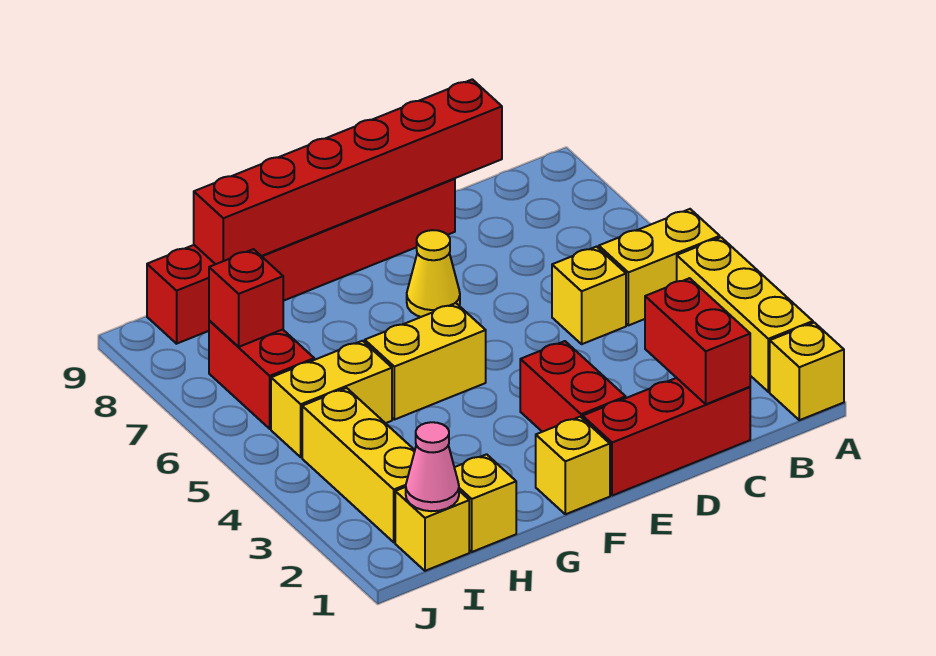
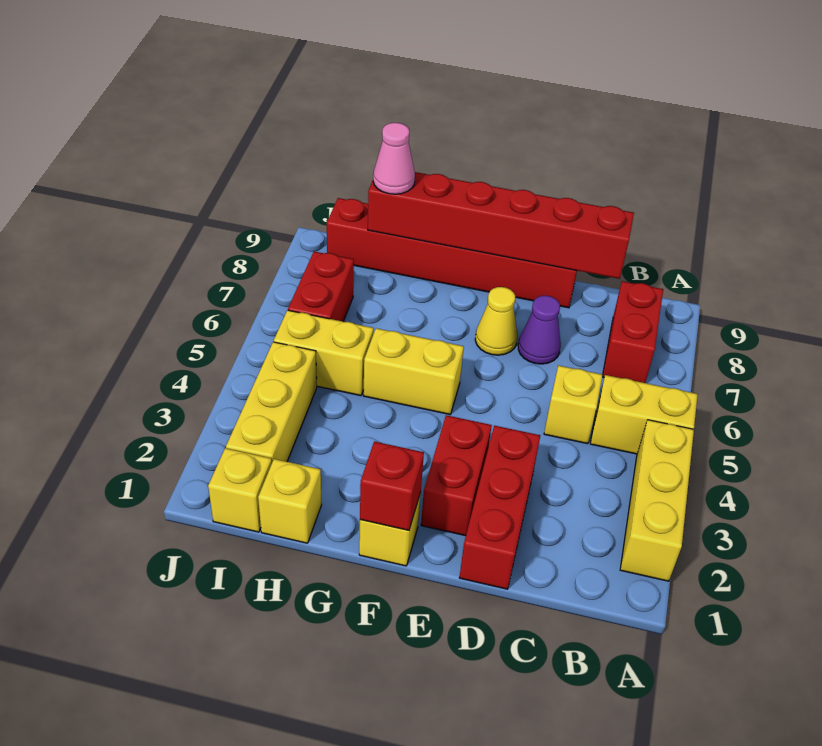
yellow 1x1 brick [770,323,844,420] -> none
red 1x3 brick [583,378,750,496] -> red 1x3 brick turned to [459,425,540,589]
red 1x2 brick [645,278,750,404] -> red 1x2 brick moved to [602,281,663,383]
none -> purple 1x1 cone [518,296,561,364]
pink 1x1 cone [406,422,459,511] -> pink 1x1 cone moved to [373,123,415,194]
red 1x1 brick [209,249,283,347] -> red 1x1 brick moved to [360,442,424,530]

